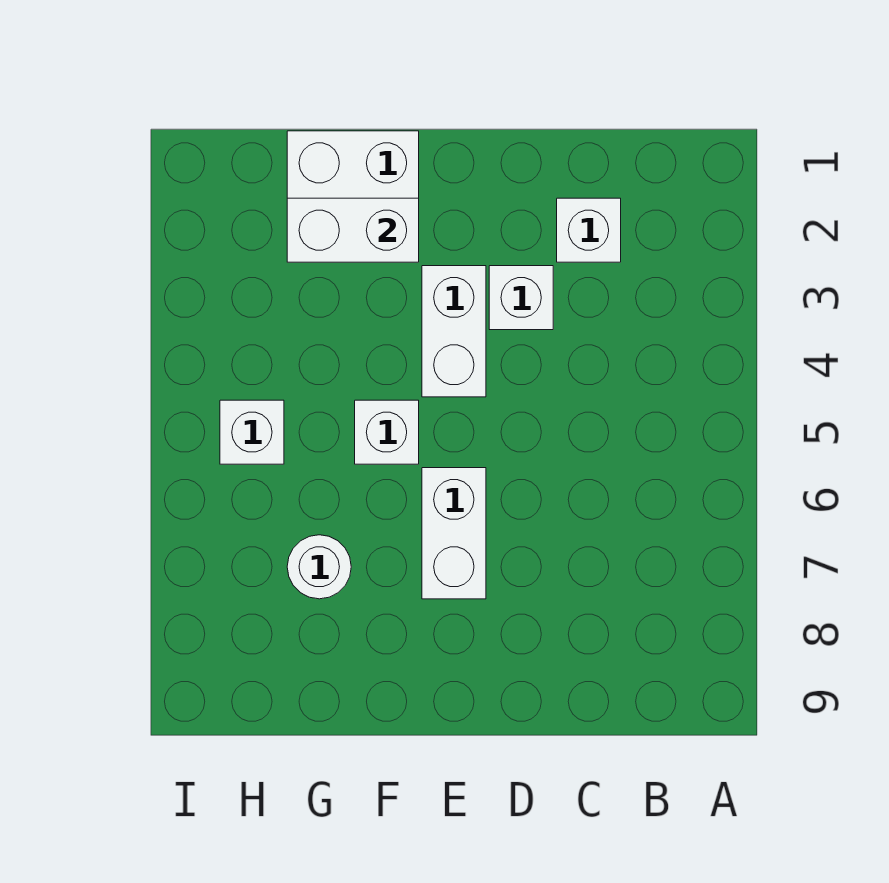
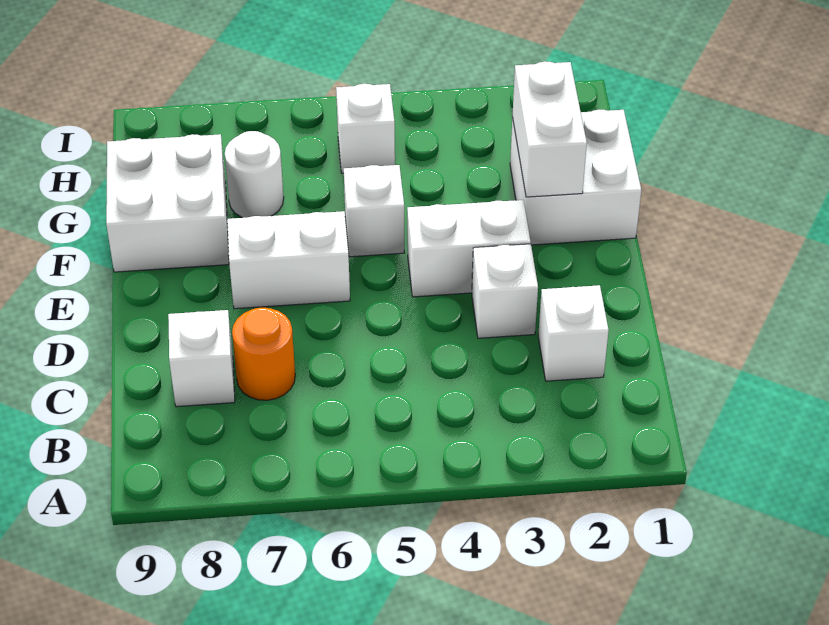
none -> orange 1x1 round brick [232,307,295,400]
none -> white 1x1 brick [168,310,235,407]
none -> white 2x2 brick [106,134,229,272]

